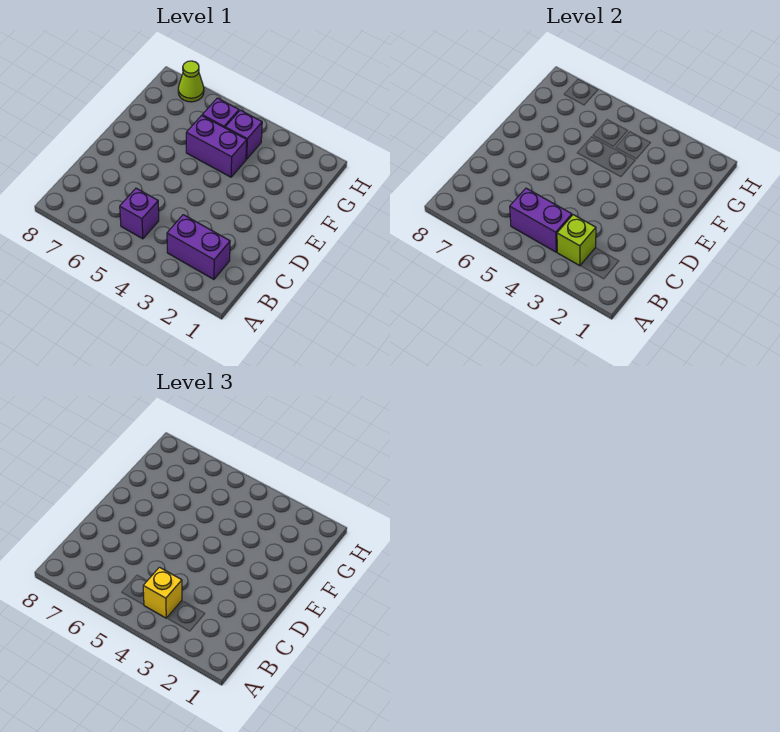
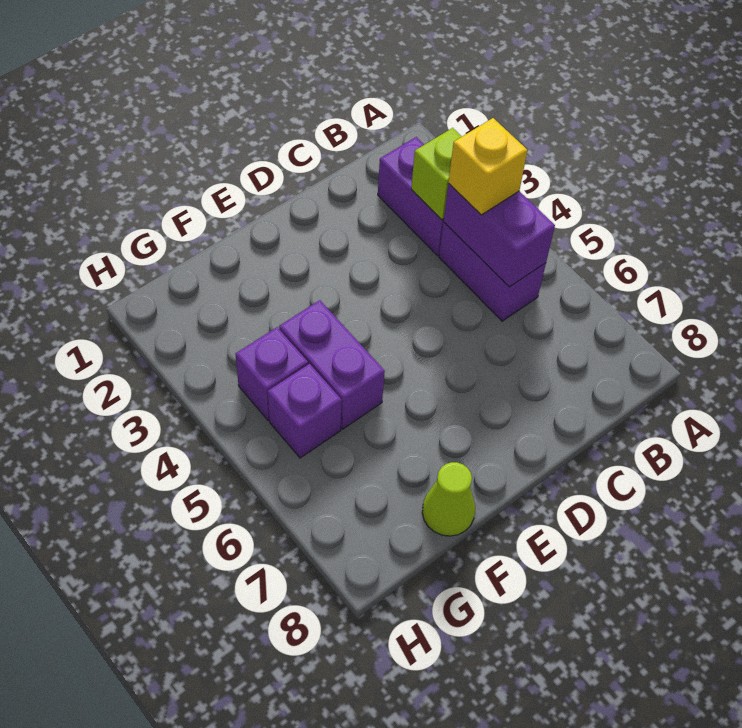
purple 1x1 brick [120,188,159,239] -> purple 1x2 brick [439,222,546,321]
lime 1x1 cone [178,61,204,102] -> lime 1x1 cone moved to [422,462,475,536]

